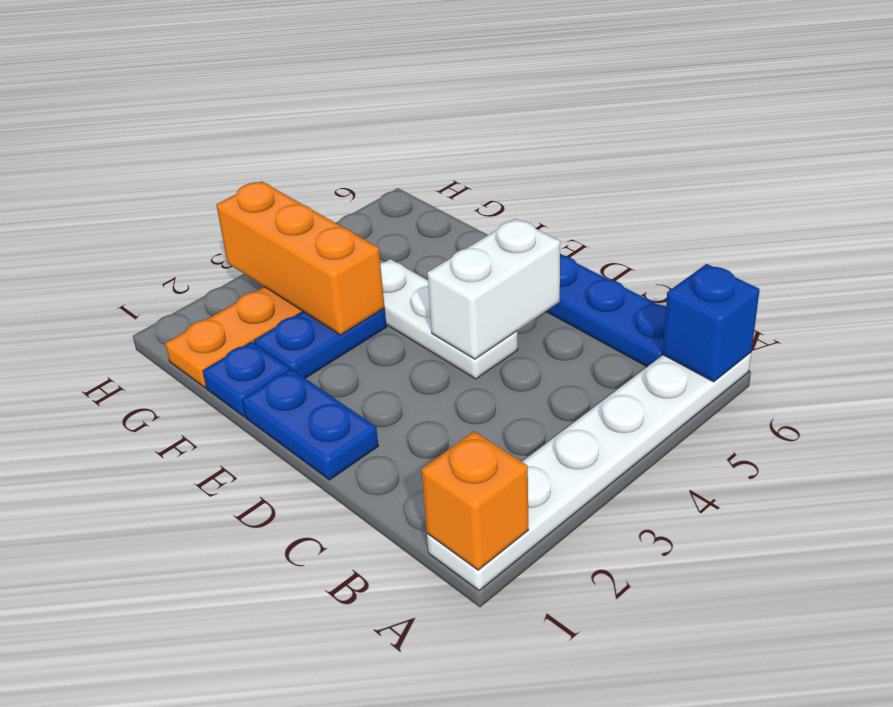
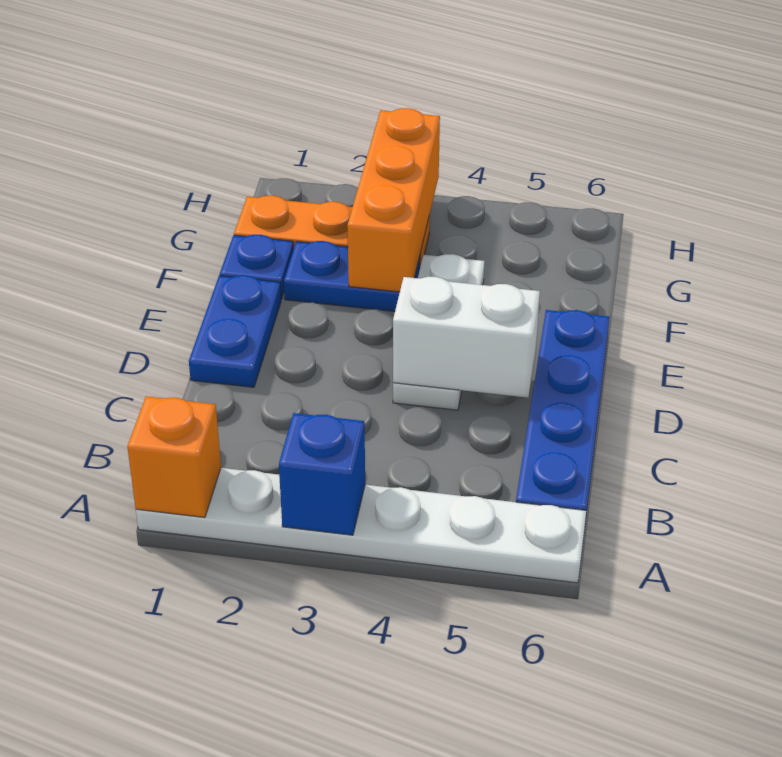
blue 1x1 brick [663,264,760,382] -> blue 1x1 brick moved to [279,413,365,535]

